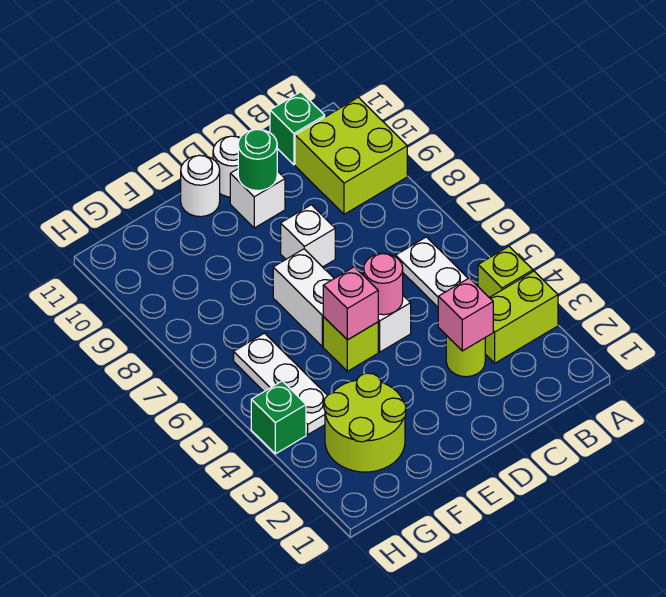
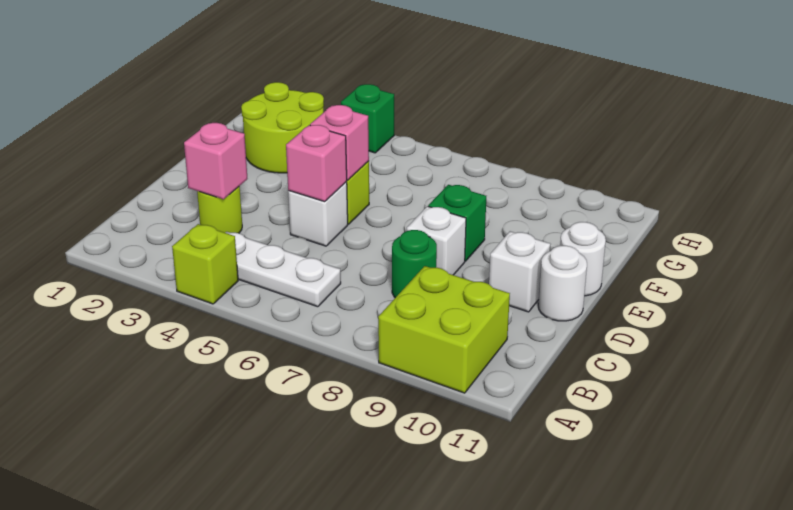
lime 1x2 brick [485,271,558,363] -> none
green 1x1 brick [270,92,325,165] -> green 1x1 brick moved to [428,185,486,261]
pink 1x1 round brick [364,254,403,315] -> pink 1x1 brick [286,125,347,202]
green 1x1 round brick [238,129,277,191] -> green 1x1 round brick moved to [392,230,437,298]
white 1x2 brick [273,249,334,346] -> none
white 1x3 plate [234,333,328,434] -> none

